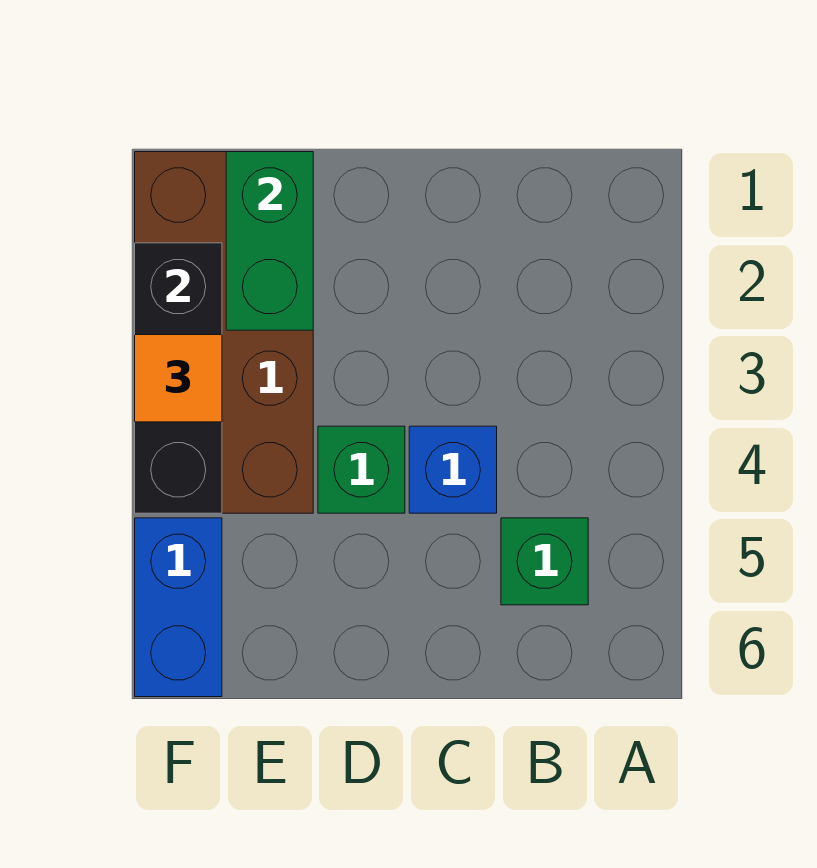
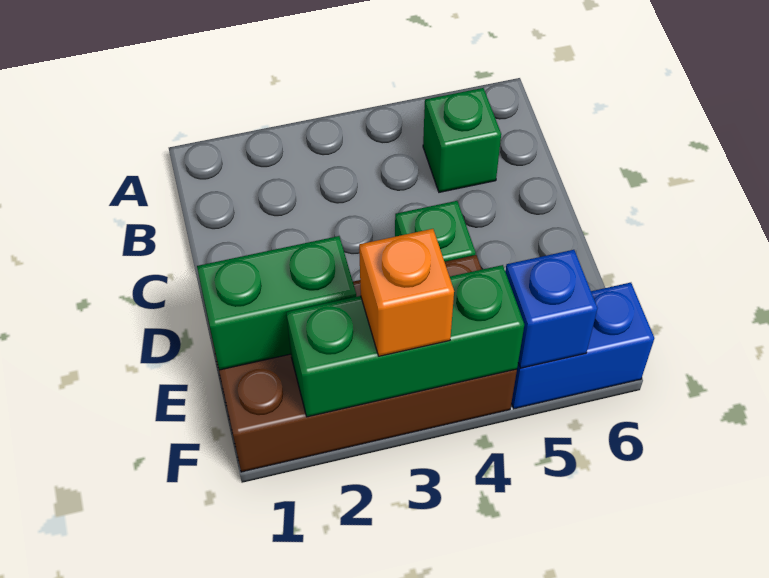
blue 1x1 brick [409,426,497,513] -> blue 1x1 brick moved to [505,250,598,368]
black 1x3 brick [135,243,222,513] -> green 1x3 brick [286,265,524,417]
orange 1x1 tile [135,335,222,422] -> orange 1x1 brick [359,229,454,356]

